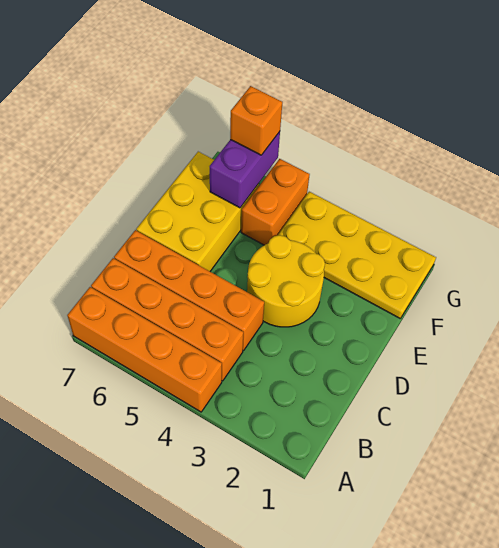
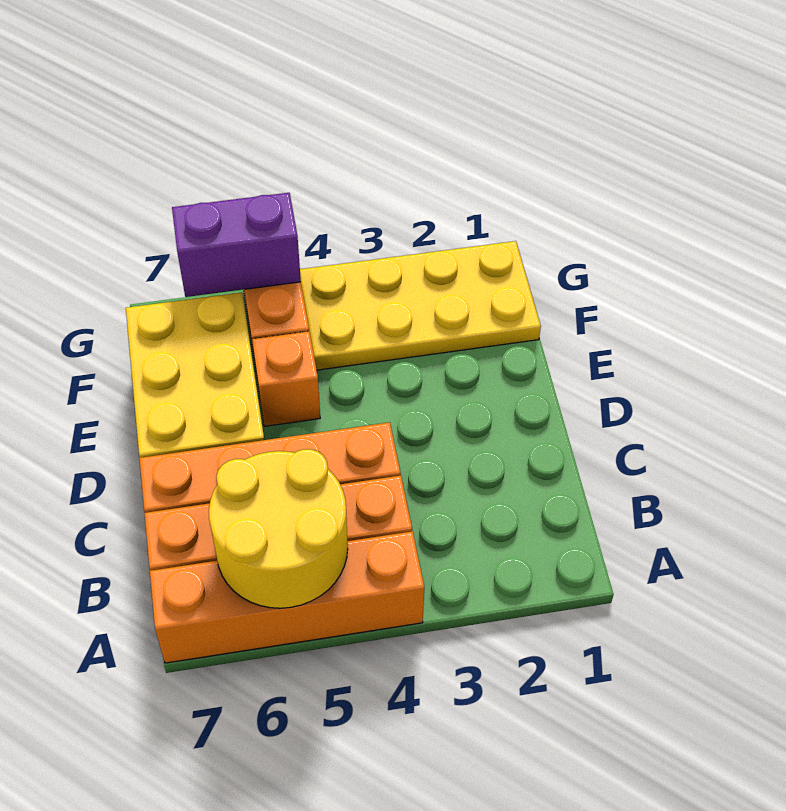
yellow 2x2 round brick [247,235,325,327] -> yellow 2x2 round brick moved to [209,449,348,608]
purple 1x2 brick [210,132,280,208] -> purple 1x2 brick turned to [172,193,301,297]
orange 1x1 brick [230,86,282,155] -> orange 1x1 brick moved to [252,331,320,426]

